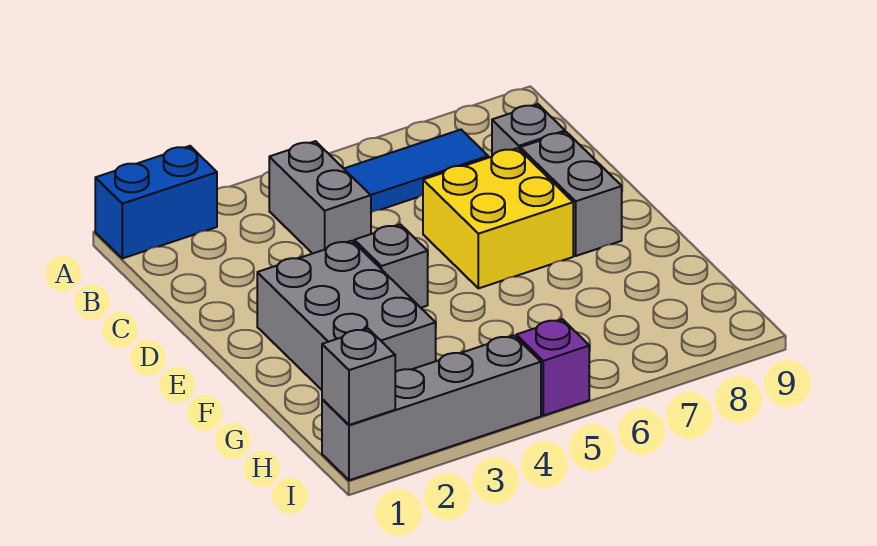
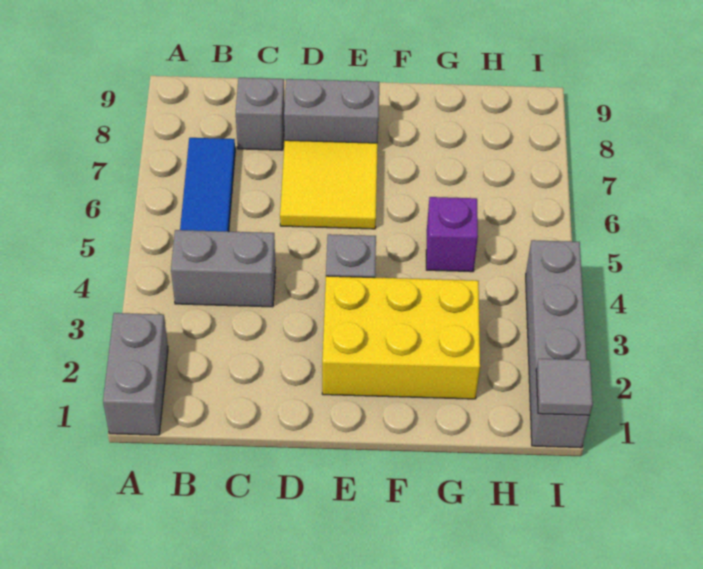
blue 1x2 brick [95,146,217,258] -> grey 1x2 brick [103,313,168,435]
yellow 2x2 brick [423,148,573,288] -> yellow 2x2 tile [280,140,378,229]
grey 2x3 brick [257,241,436,390] -> yellow 2x3 brick [322,276,480,399]
grey 1x1 brick [322,329,395,425] -> grey 1x1 tile [536,359,593,415]
purple 1x1 brick [516,319,589,416] -> purple 1x1 brick moved to [426,197,478,272]

